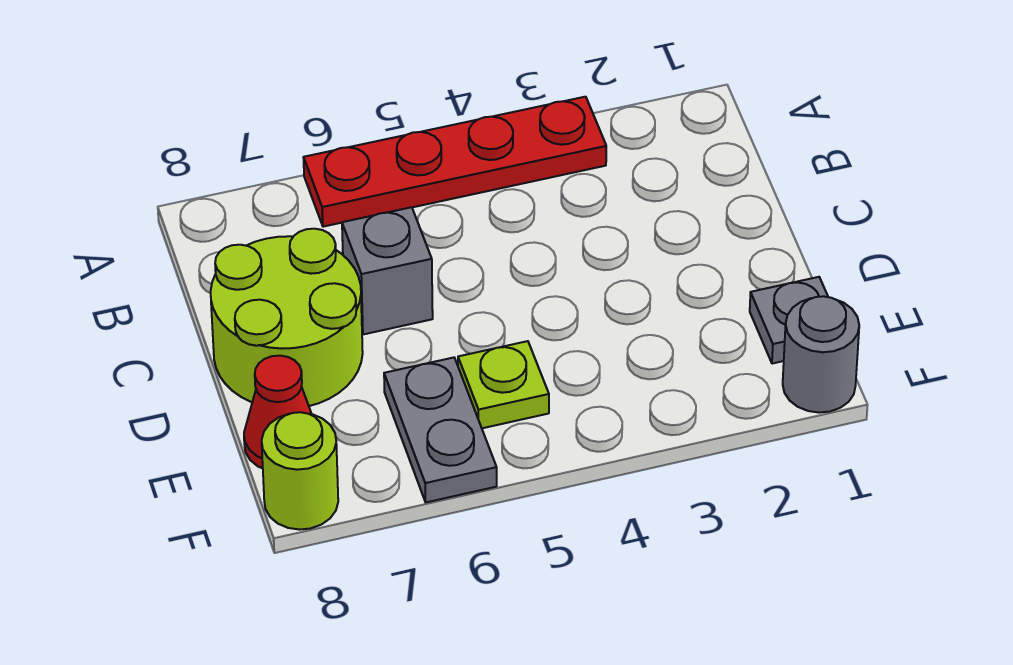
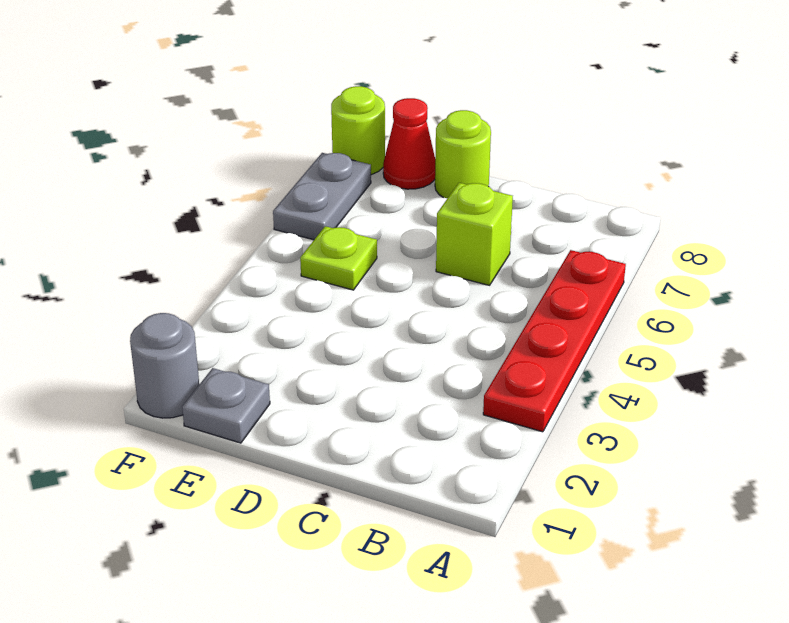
grey 1x1 brick [342,207,433,334] -> lime 1x1 brick [436,183,513,285]
lime 2x2 round brick [211,229,363,406] -> lime 1x1 round brick [435,110,491,198]
grey 1x2 plate [384,358,497,502] -> grey 1x2 plate turned to [273,153,371,240]

